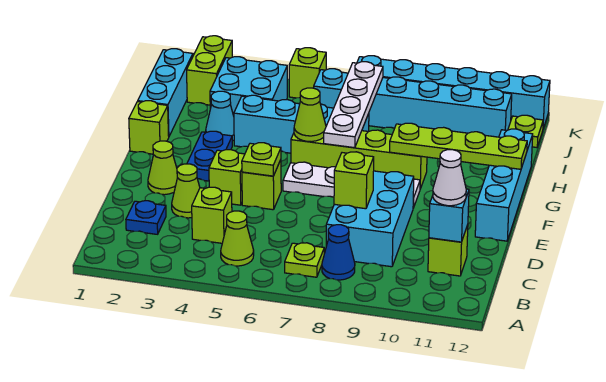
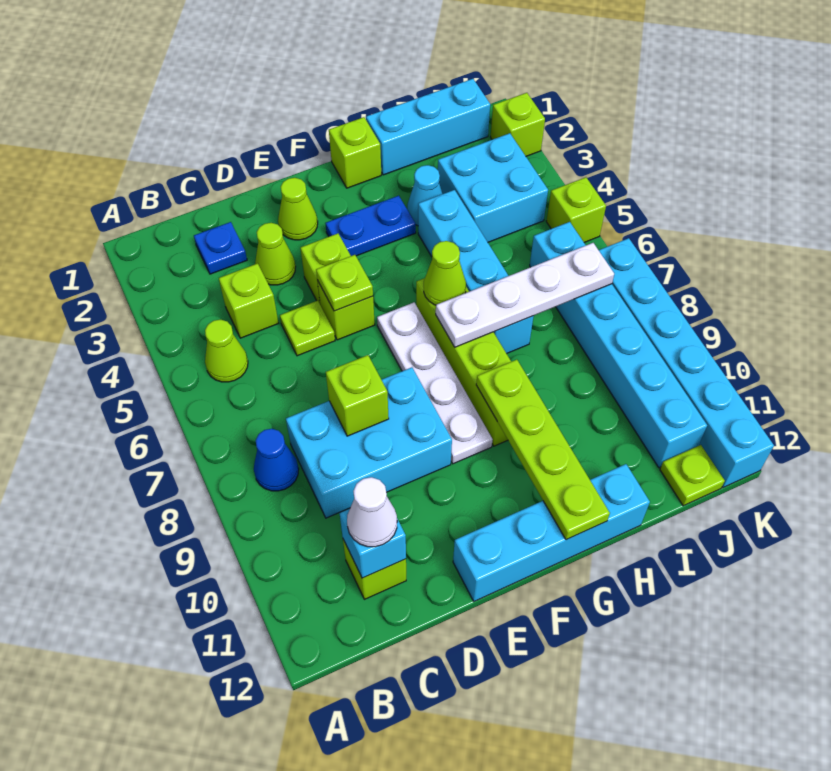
lime 1x1 plate [285,243,324,277] -> lime 1x1 plate moved to [280,301,335,356]
lime 1x2 brick [187,36,232,105] -> lime 1x1 brick [491,93,545,156]

